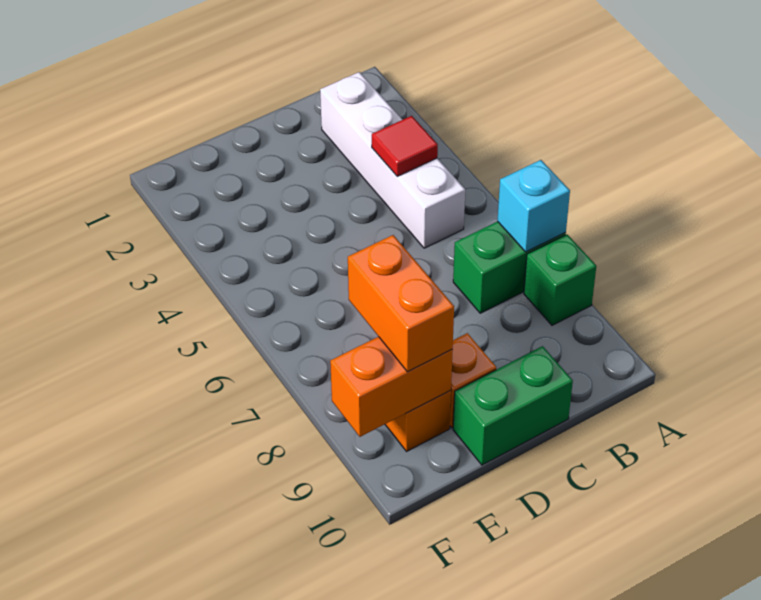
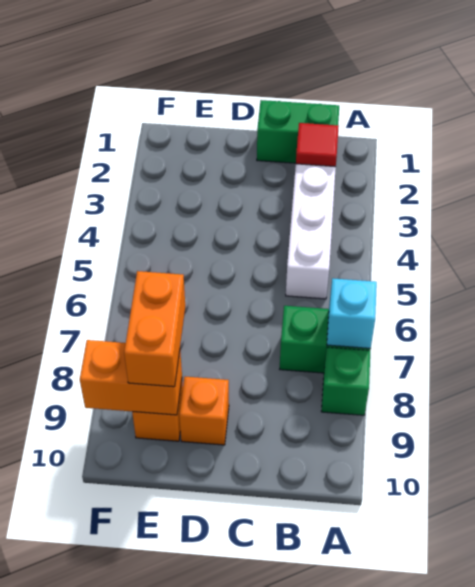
red 1x1 tile [372,116,438,176] -> red 1x1 tile moved to [296,123,339,167]
green 1x2 brick [453,346,573,465] -> green 1x2 brick moved to [257,100,339,163]

